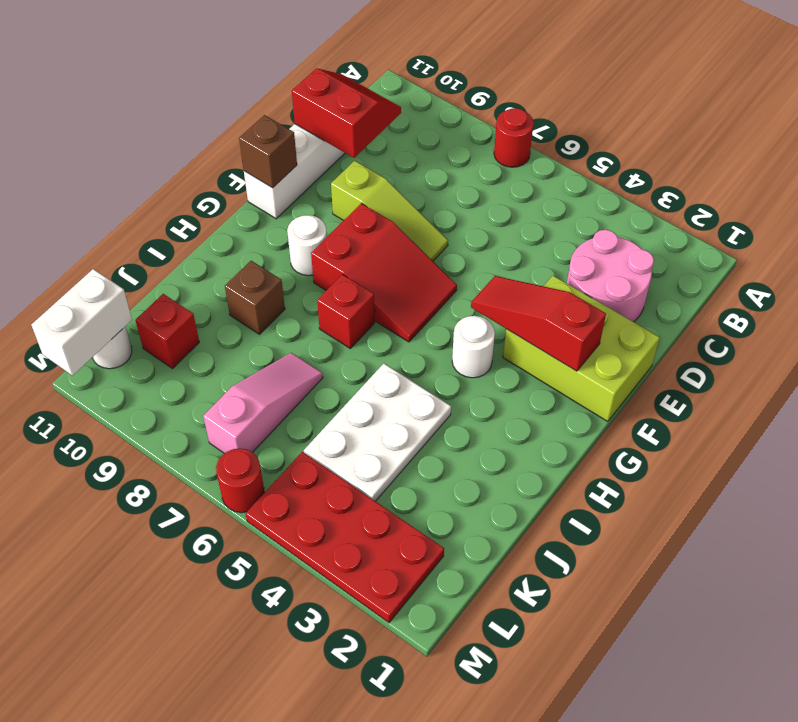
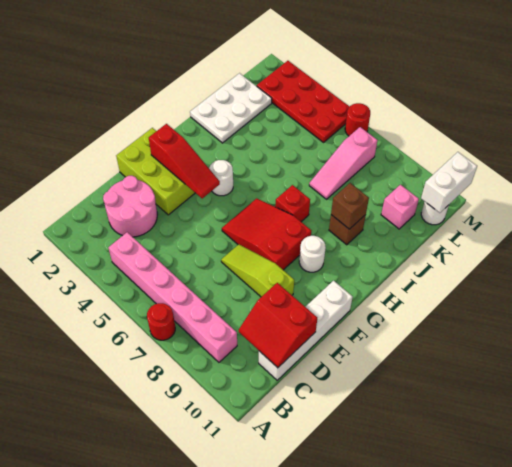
none -> pink 1x6 brick [108,232,237,362]
brown 1x1 brick [239,115,297,188] -> brown 1x1 brick moved to [331,183,369,229]
white 2x3 plate [304,364,451,501] -> white 2x3 plate moved to [190,73,272,143]
red 1x1 brick [135,294,199,368] -> pink 1x1 brick [381,185,419,229]

